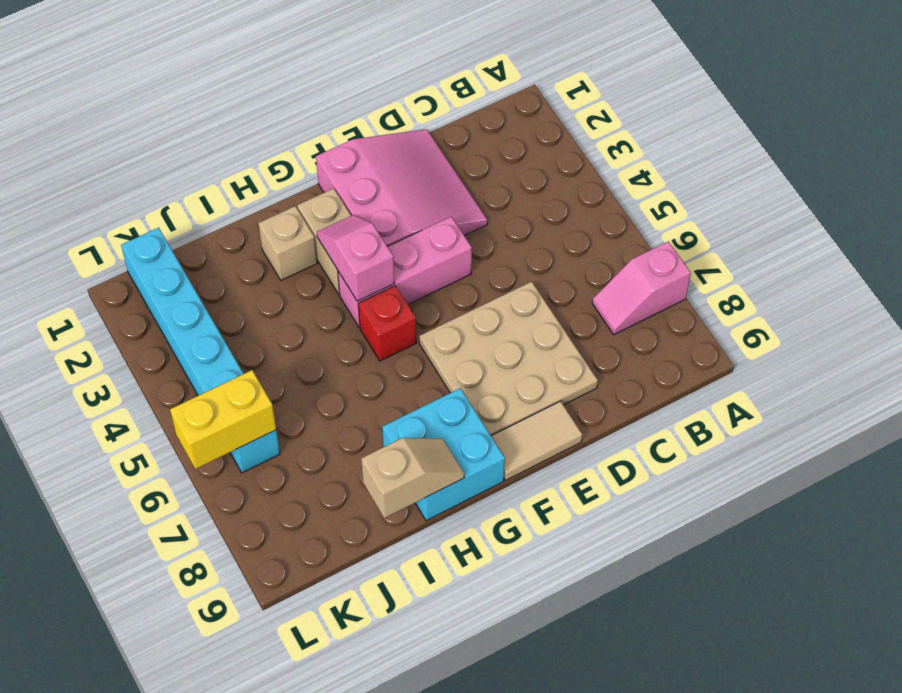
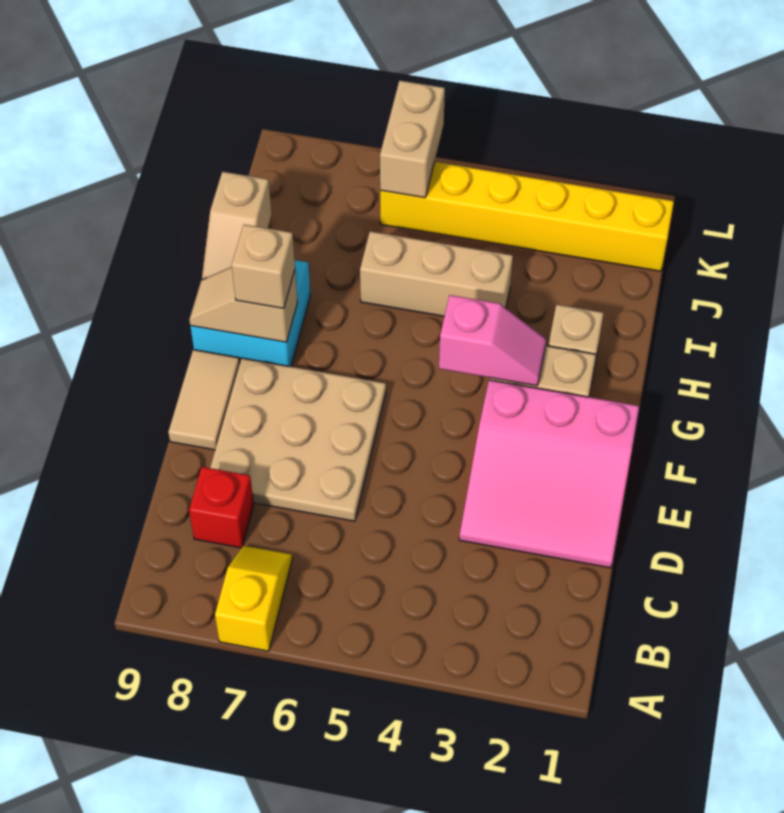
pink 1x2 slope [592,242,691,334] -> yellow 1x2 slope [215,546,292,651]
pink 1x3 brick [338,217,472,328] -> none
red 1x1 brick [358,286,417,361] -> red 1x1 brick moved to [189,467,254,548]
none -> tan 1x2 slope [189,267,297,342]
none -> tan 1x1 brick [232,225,295,308]
none -> tan 1x3 brick [360,231,513,316]
cyan 1x6 brick [121,228,280,473] -> yellow 1x6 brick [380,162,674,271]
yellow 1x2 brick [170,370,276,469] -> tan 1x2 brick [380,81,445,198]

